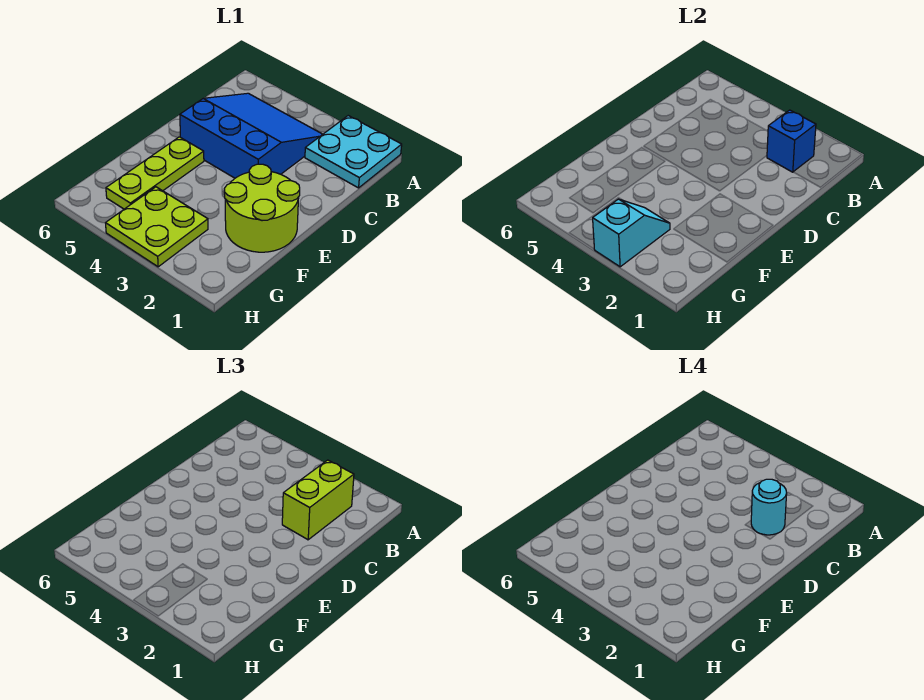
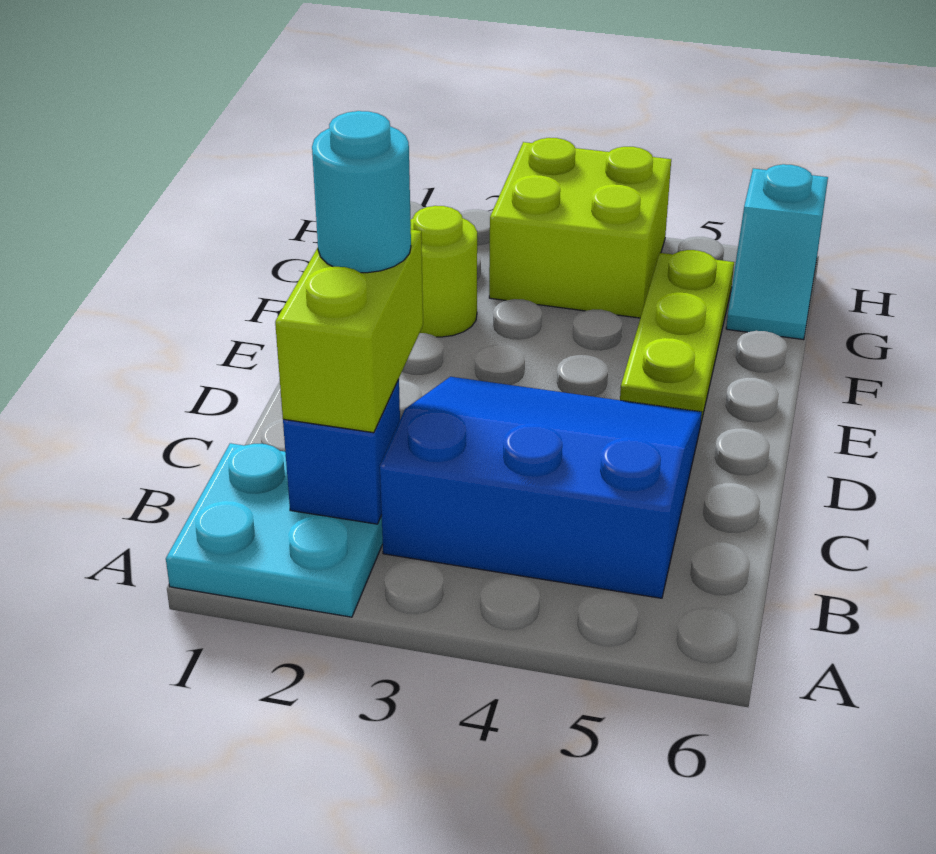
blue 3x3 slope [180,93,323,178] -> blue 3x3 slope turned to [380,377,702,598]
lime 2x2 round brick [224,164,300,252] -> lime 1x1 round brick [411,206,477,337]
lime 2x2 plate [106,187,208,267] -> lime 2x2 brick [489,138,671,318]
cyan 1x2 slope [593,199,670,267] -> cyan 1x2 slope moved to [726,164,828,340]

